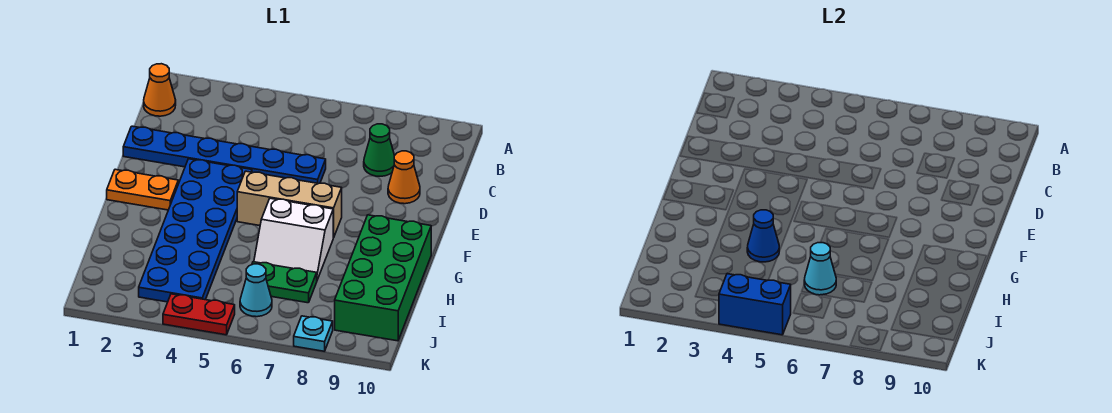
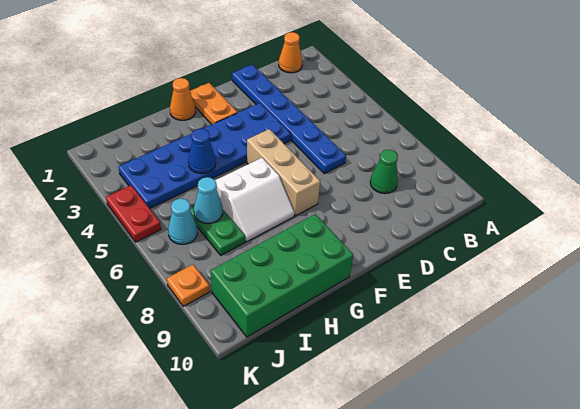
orange 1x1 cone [388,151,420,204] -> orange 1x1 cone moved to [170,78,196,120]
white 2x2 slope [254,198,333,280] -> white 2x2 slope turned to [215,158,295,242]
blue 1x2 brick [719,274,791,335] -> none
cyan 1x1 plate [294,316,333,351] -> orange 1x1 plate [167,265,210,306]

